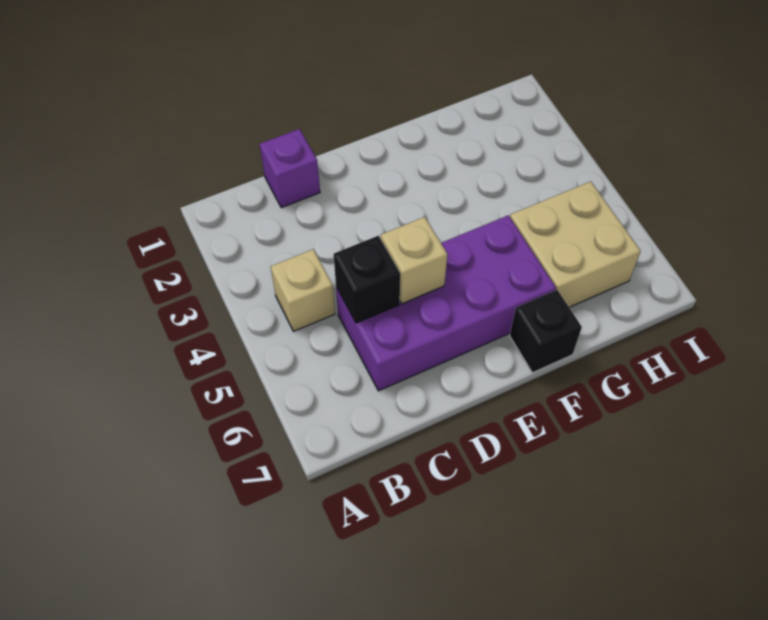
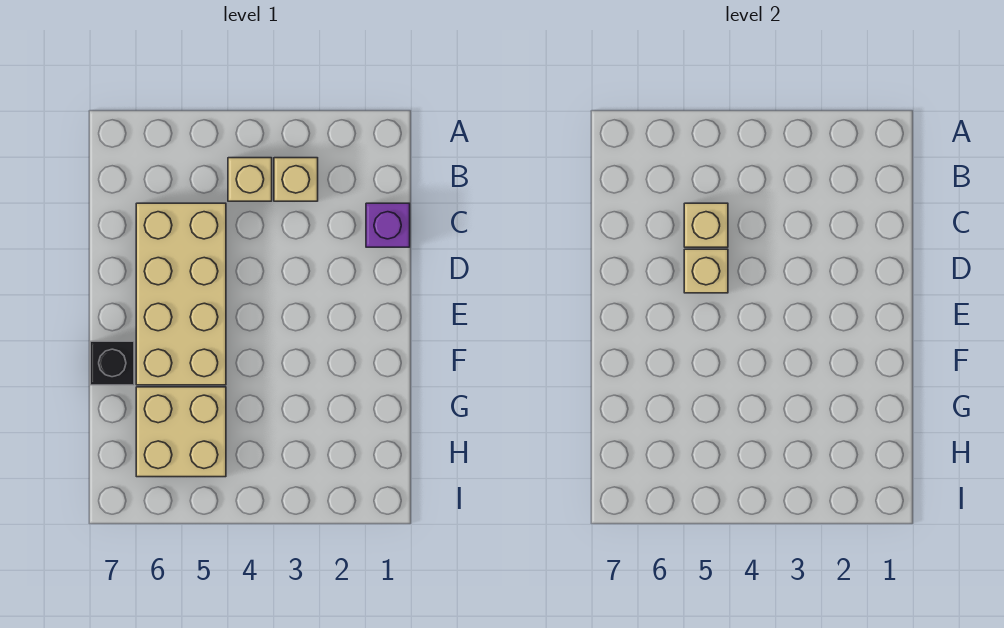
none -> tan 1x1 brick [274,158,318,201]
purple 2x4 brick [336,215,556,391] -> tan 2x4 brick [136,203,226,385]
black 1x1 brick [334,236,400,323] -> tan 1x1 brick [684,203,728,247]

